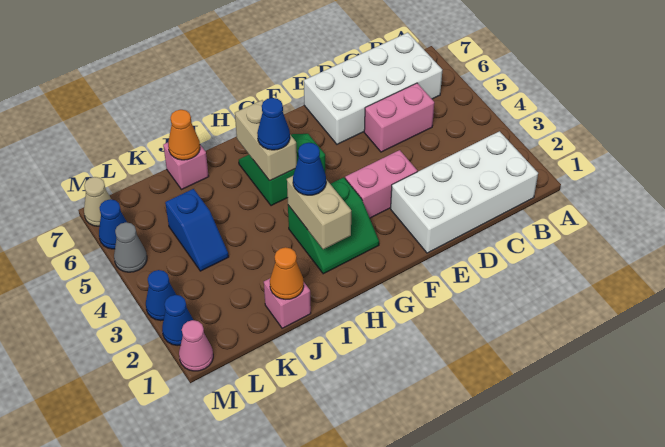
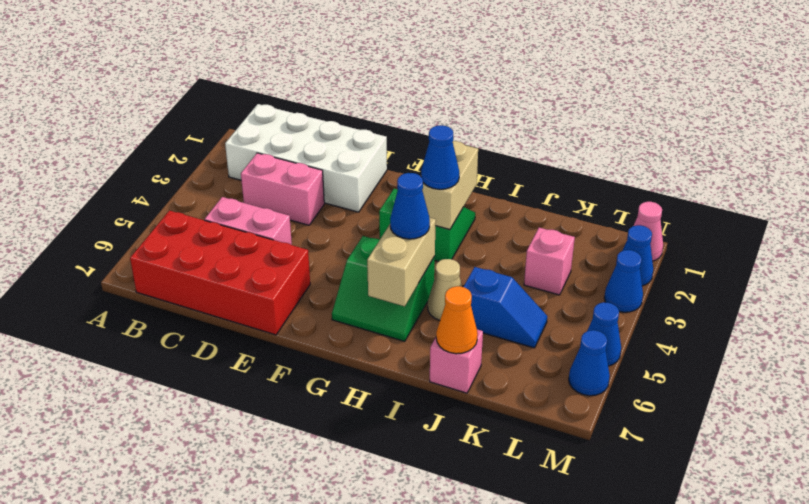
white 2x4 brick [304,33,442,144] -> red 2x4 brick [130,211,310,335]
pink 1x2 brick [345,150,417,218] -> pink 1x2 brick moved to [241,153,324,225]
pink 1x1 brick [264,279,311,328] -> pink 1x1 brick moved to [524,228,575,295]
orange 1x1 cone [270,247,304,299] -> none
blue 1x2 slope [165,189,229,271] -> blue 1x2 slope turned to [464,267,547,348]
grey 1x1 cone [114,222,147,272] -> blue 1x1 cone [587,302,621,366]
tan 1x1 cone [84,177,112,226] -> tan 1x1 cone moved to [428,259,462,320]

